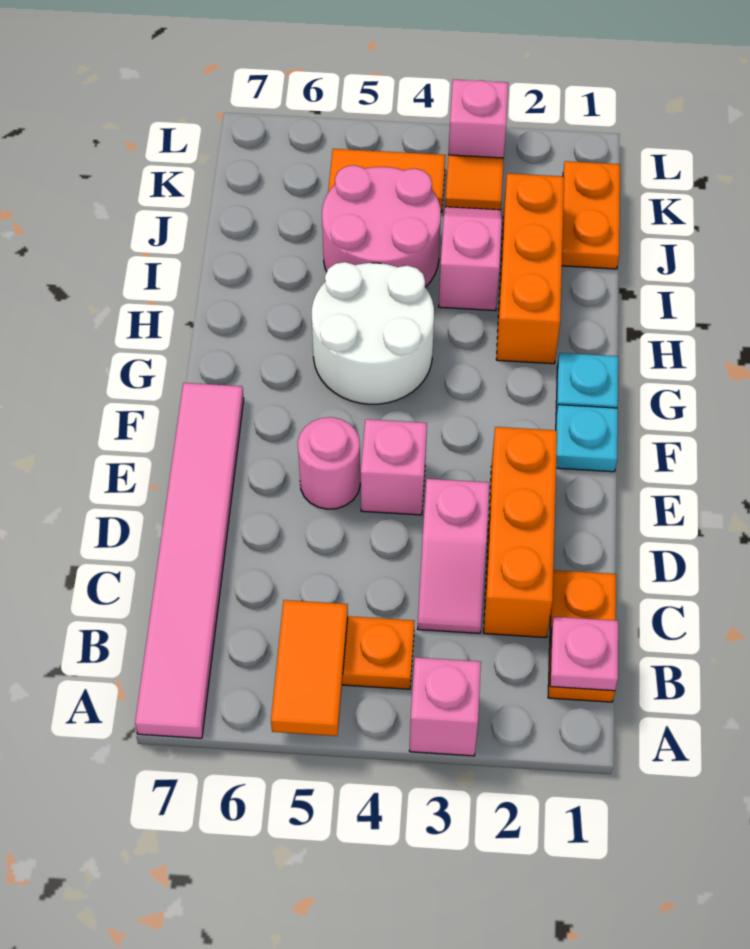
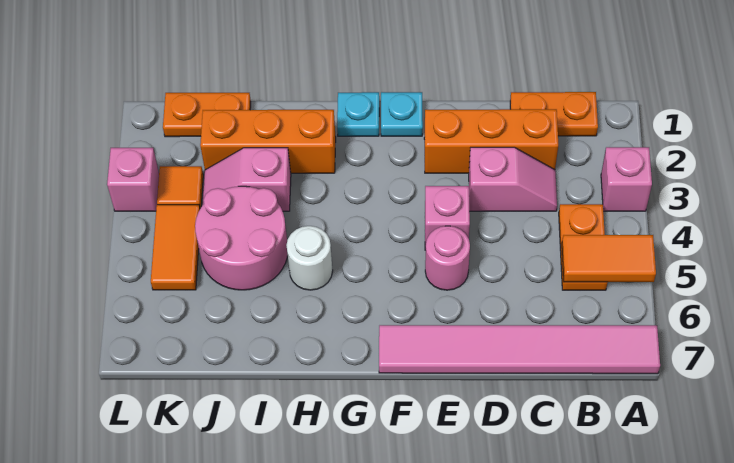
pink 1x1 plate [550,617,618,691] -> none
white 2x2 round brick [312,262,434,404] -> white 1x1 round brick [286,226,333,290]

